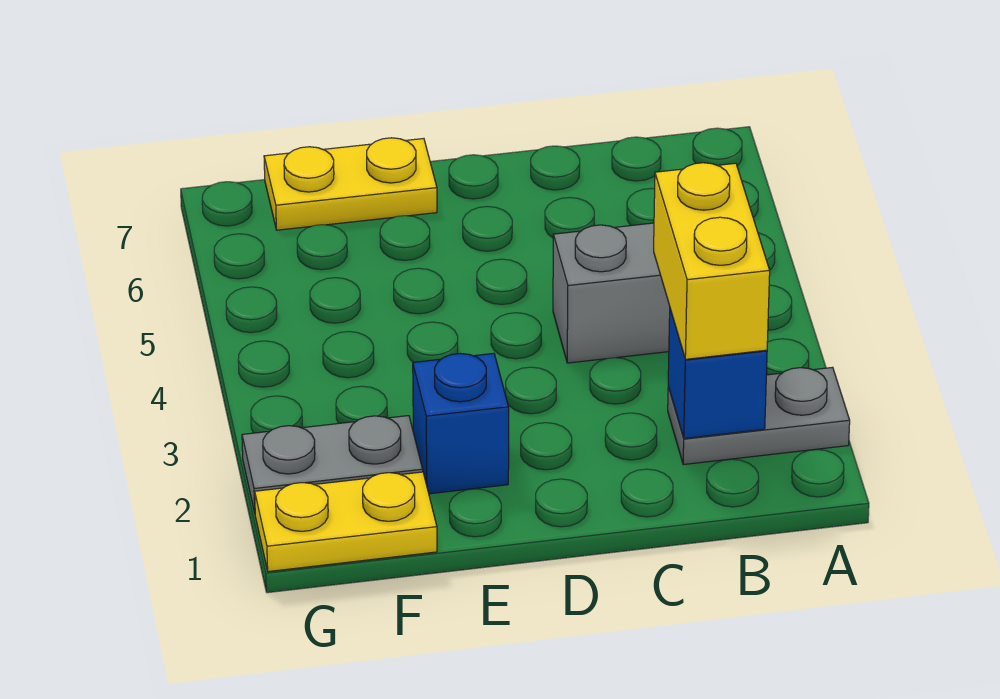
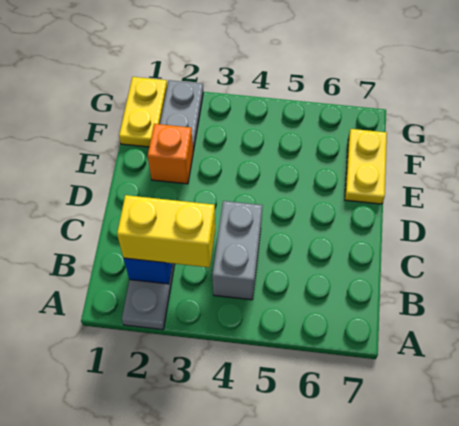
blue 1x1 brick [413,353,509,494] -> orange 1x1 brick [148,124,193,184]

